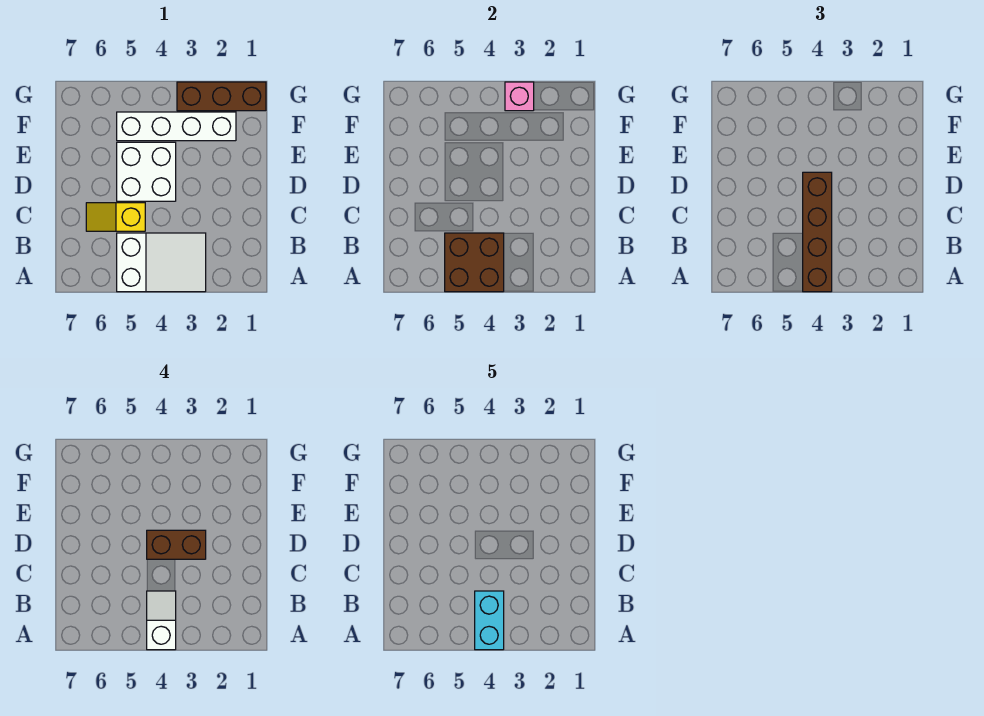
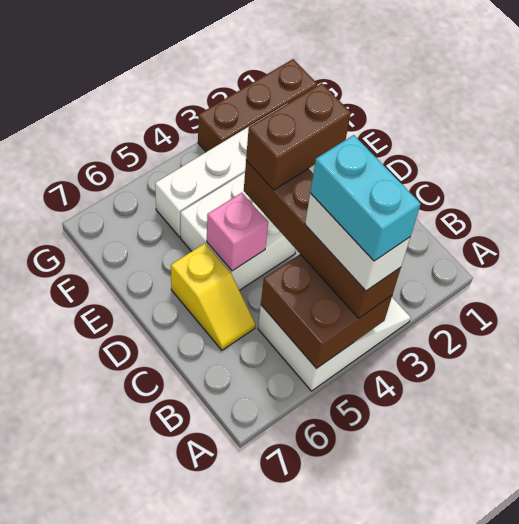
white 1x2 slope [147,591,176,650] -> white 1x2 brick [305,193,410,291]
yellow 1x2 slope [86,203,145,231] -> yellow 1x2 slope turned to [171,243,255,350]
pink 1x1 brick [505,82,534,111] -> pink 1x1 brick moved to [207,193,268,271]

